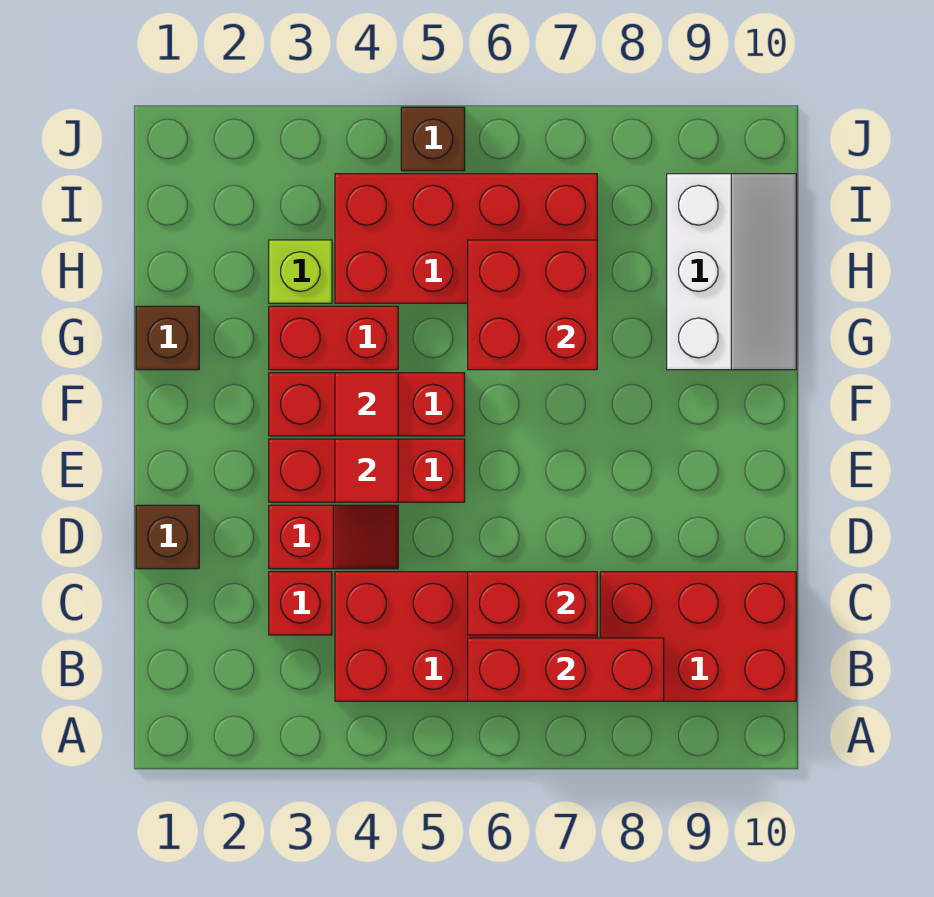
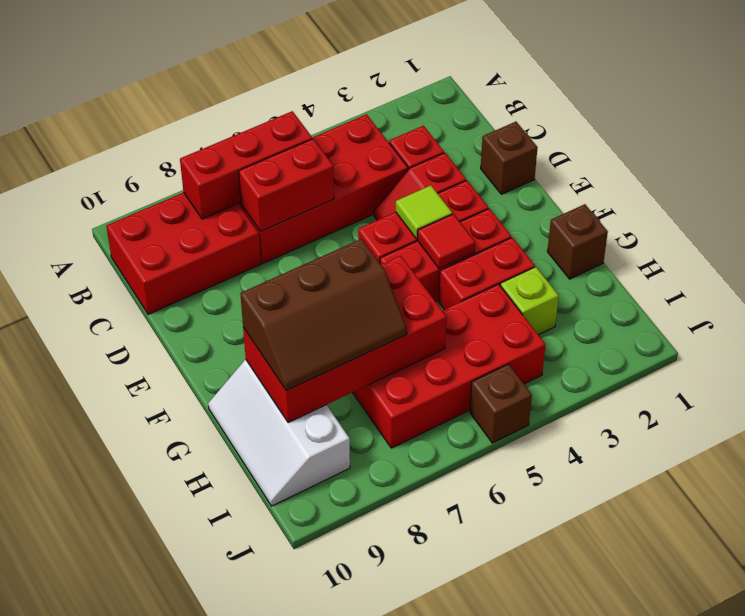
red 1x1 tile [335,439,398,502] -> lime 1x1 tile [396,186,452,239]
red 2x2 brick [468,240,597,370] -> red 2x4 brick [243,256,446,423]
none -> brown 2x3 slope [240,239,407,391]

